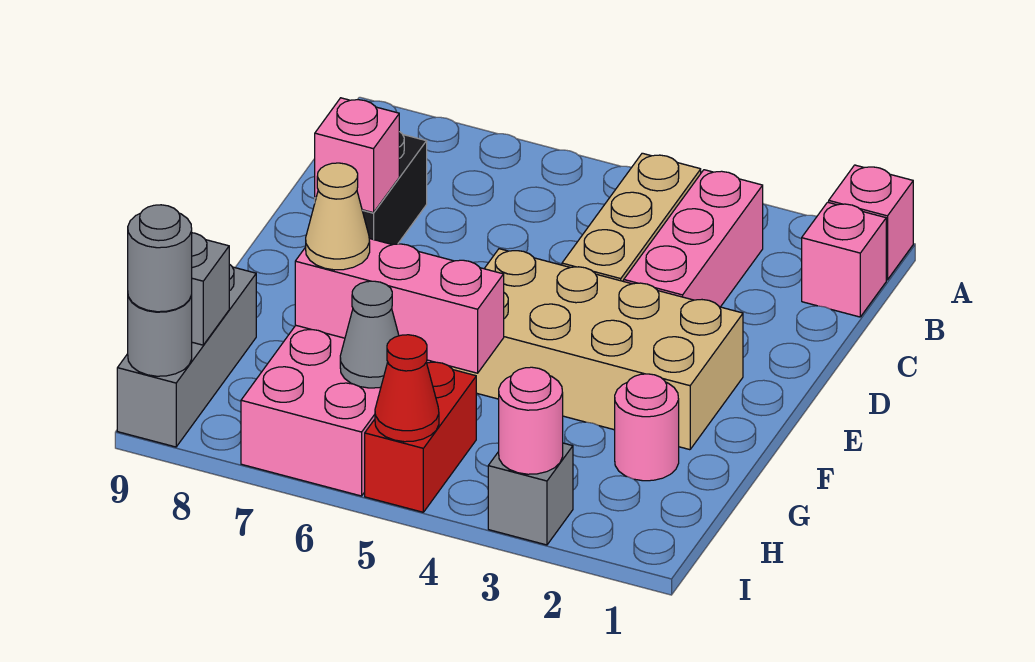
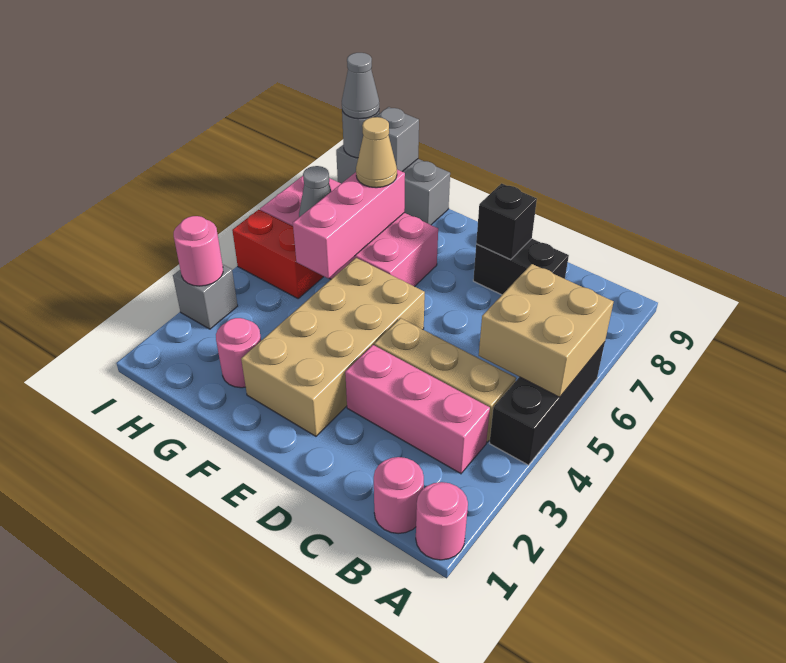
pink 1x1 brick [829,165,913,280] -> pink 1x1 round brick [416,482,468,560]
none -> black 1x3 brick [489,342,605,465]
none -> tan 2x2 brick [479,264,614,397]
pink 1x1 brick [802,202,886,317] -> pink 1x1 round brick [374,457,424,534]
pink 1x1 brick [315,98,399,213] -> black 1x1 brick [476,183,537,260]
red 1x1 cone [375,335,439,442] -> none
grey 1x1 round brick [128,205,192,312] -> grey 1x1 cone [342,53,379,119]

